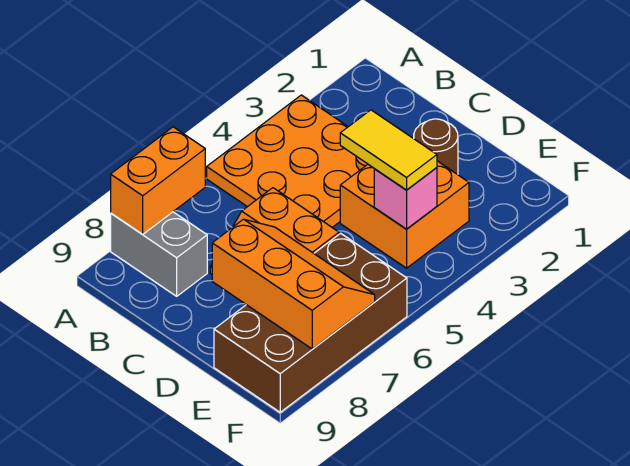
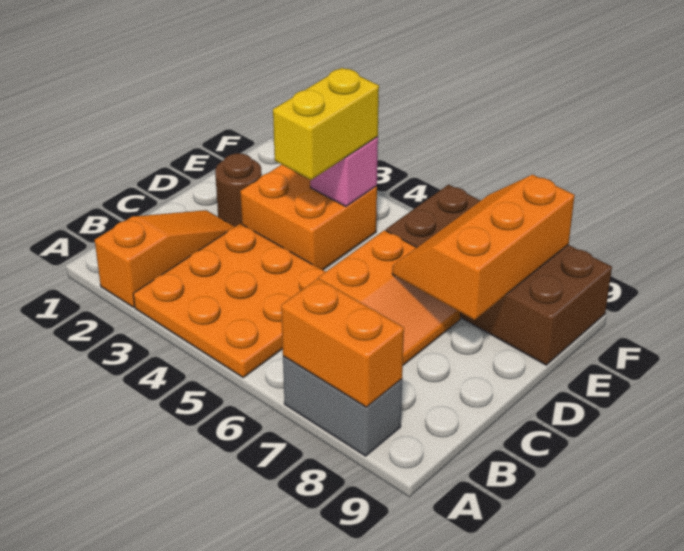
none -> orange 1x3 slope [95,210,235,307]
grey 1x2 brick [111,212,207,296] -> grey 1x2 brick turned to [283,356,402,456]
yellow 1x2 tile [340,110,437,190] -> yellow 1x2 brick [273,68,379,180]

